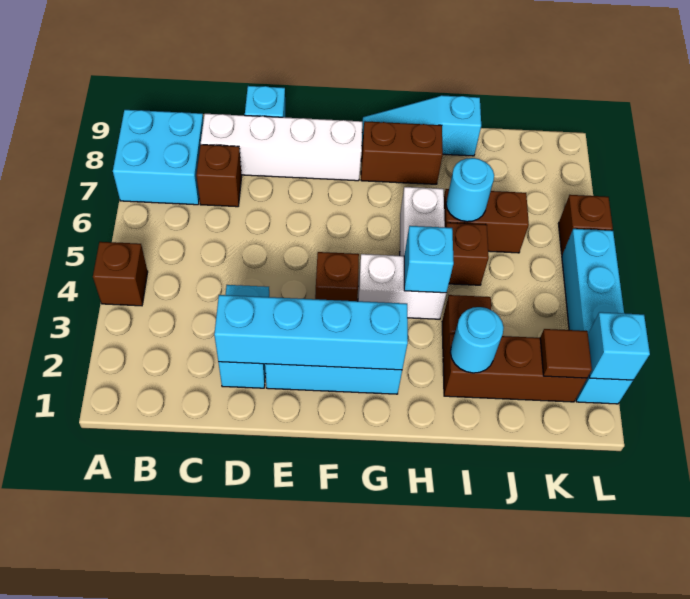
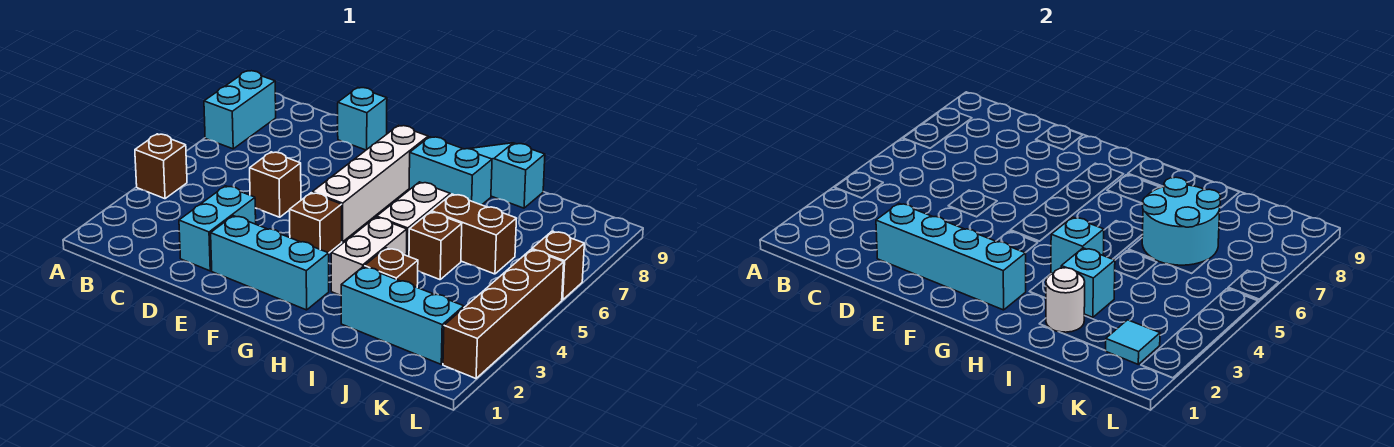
cyan 2x2 brick [113,110,204,205] -> cyan 1x2 brick [204,71,276,149]
brown 1x1 brick [196,145,242,207] -> brown 1x1 brick moved to [250,152,301,217]
white 1x4 brick [201,114,362,181] -> white 1x4 brick turned to [312,125,428,242]
white 1x2 brick [358,254,446,319] -> white 1x2 brick turned to [331,217,407,295]
brown 1x2 brick [361,121,443,184] -> cyan 1x2 brick [409,137,492,205]
brown 1x3 brick [443,334,587,402] -> cyan 1x3 brick [341,267,464,364]
cyan 1x1 round brick [450,307,504,373] -> white 1x1 round brick [1046,268,1085,332]
cyan 1x1 round brick [446,158,494,222] -> cyan 2x2 round brick [1142,177,1221,265]
brown 1x1 tile [540,329,592,378] -> cyan 1x1 tile [1106,320,1160,364]
cyan 1x4 brick [562,229,633,404] -> brown 1x4 brick [443,250,564,378]
cyan 1x1 brick [588,312,650,380] -> cyan 1x1 brick moved to [1061,248,1115,317]

